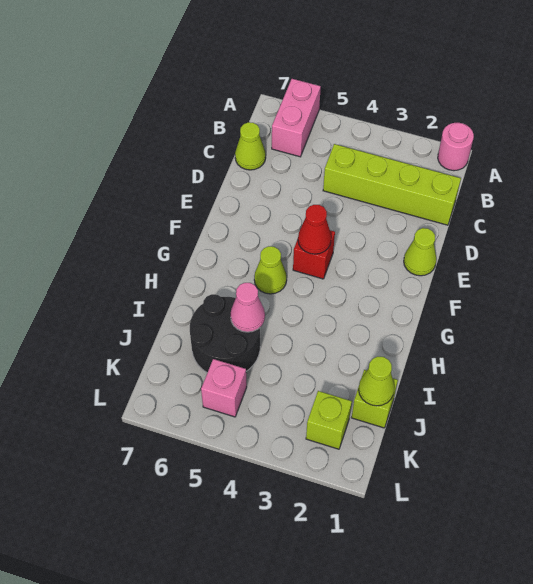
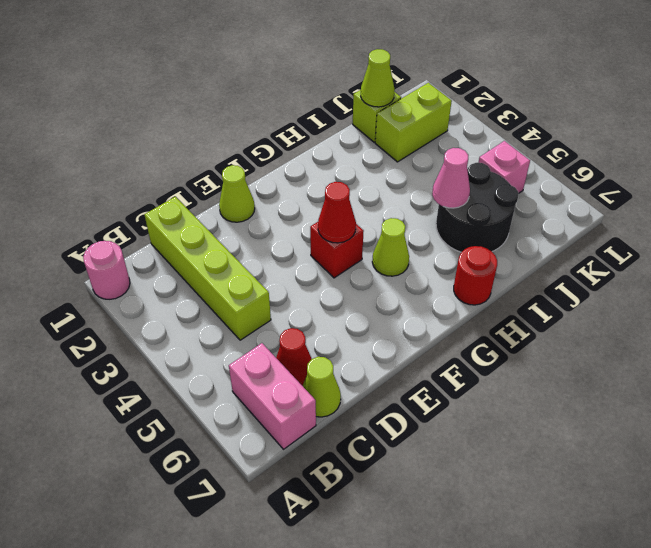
pink 1x2 brick [272,79,321,157] -> pink 1x2 brick turned to [229,343,316,449]
none -> red 1x1 cone [276,328,312,386]
none -> red 1x1 round brick [454,246,497,305]
lime 1x1 brick [306,391,352,449] -> lime 1x2 brick [375,83,452,162]

